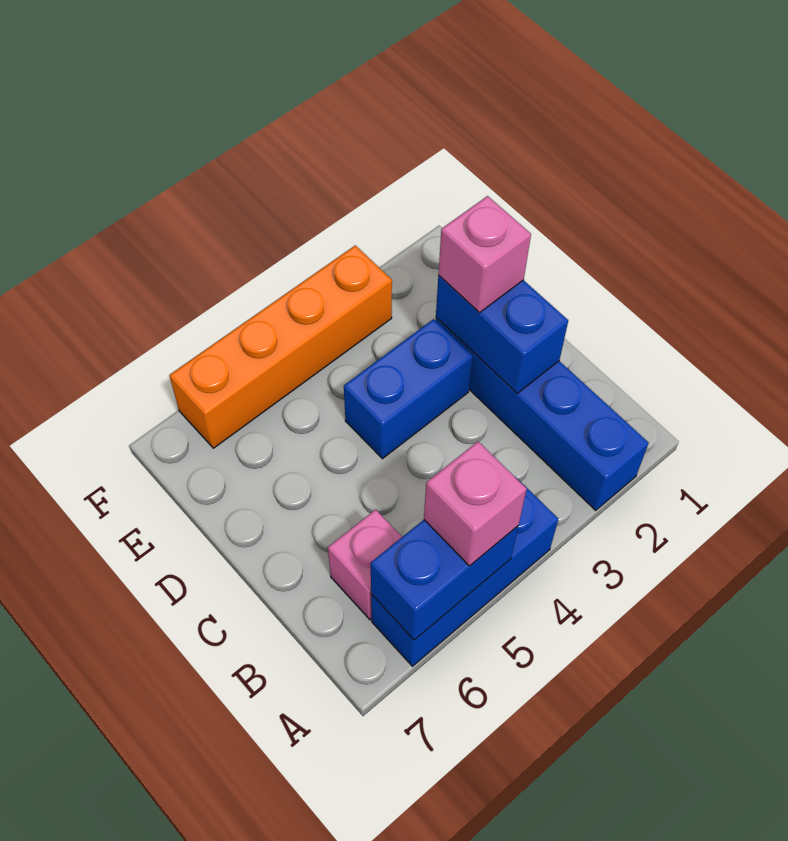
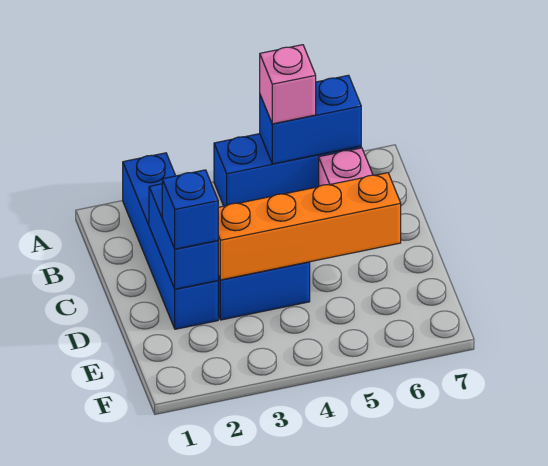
pink 1x1 brick [438,196,531,312] -> blue 1x1 brick [162,170,218,249]
orange 1x4 brick [169,245,392,448] -> orange 1x4 brick moved to [218,173,401,280]

